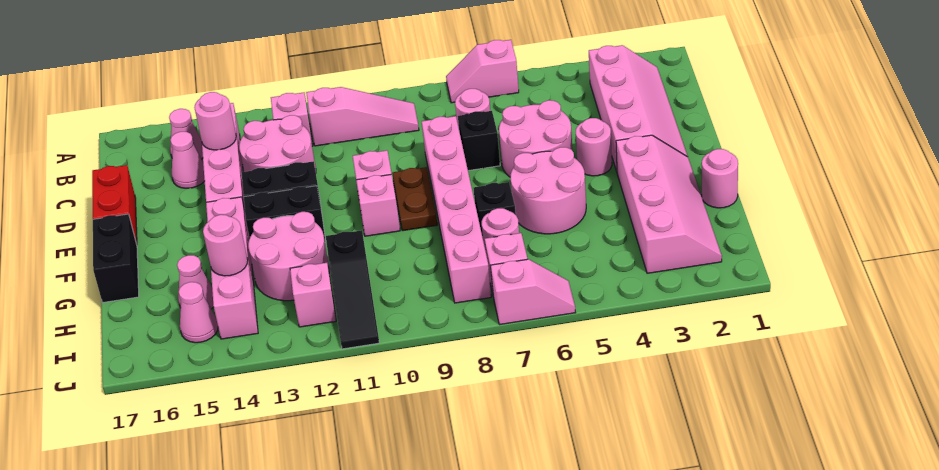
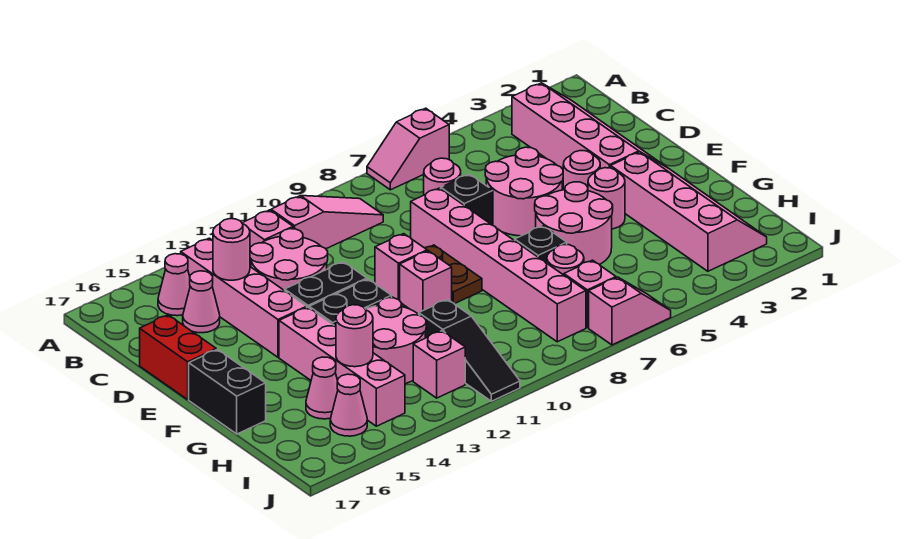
pink 1x1 round brick [702,149,738,208] -> pink 1x1 round brick moved to [588,168,625,229]

